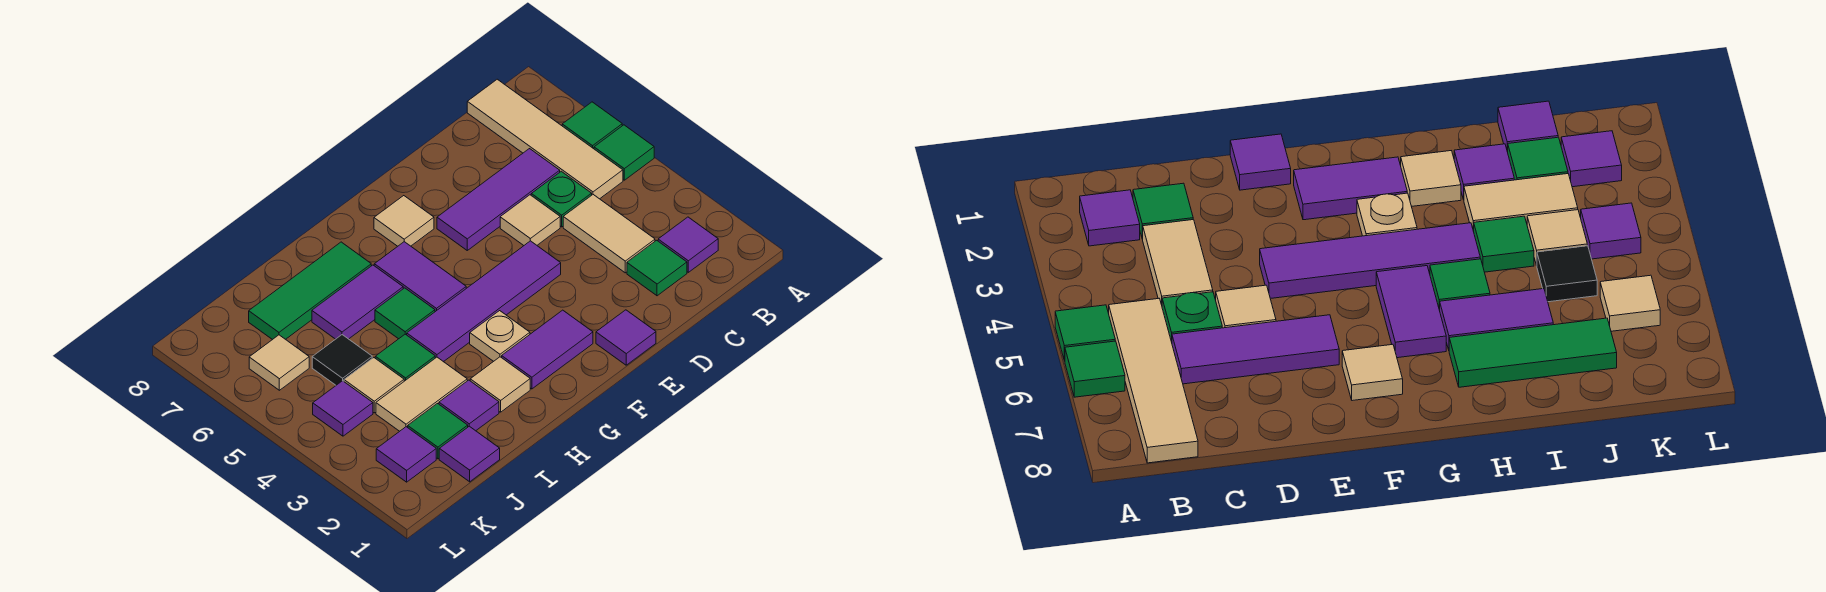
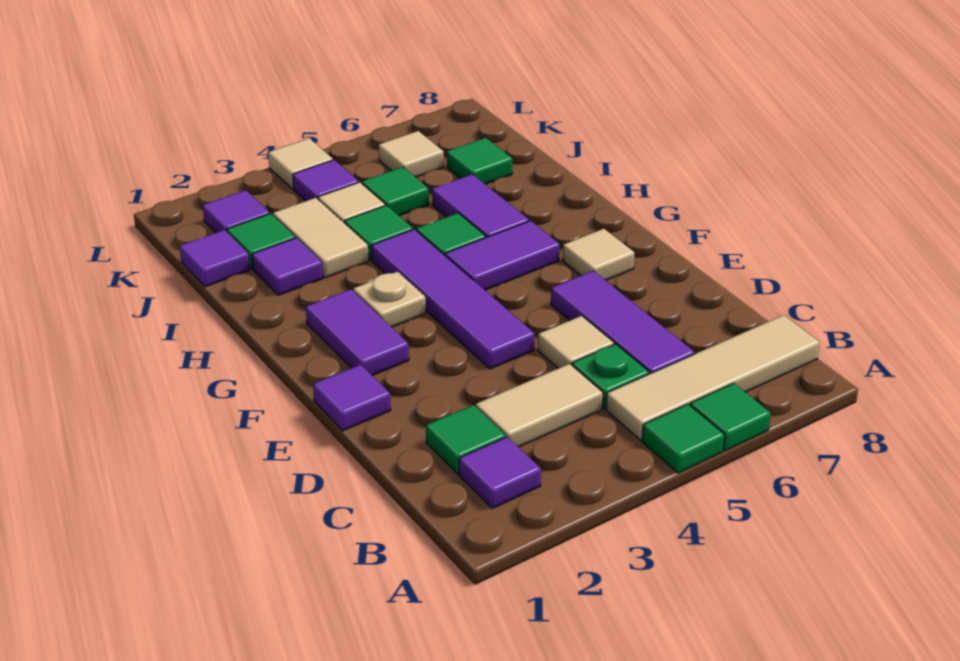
tan 1x1 tile [470,357,530,412] -> tan 1x1 tile moved to [268,138,333,189]
green 1x3 tile [249,242,371,340] -> green 1x1 tile [447,138,512,184]
black 1x1 tile [312,335,372,385] -> green 1x1 tile [362,167,429,216]

